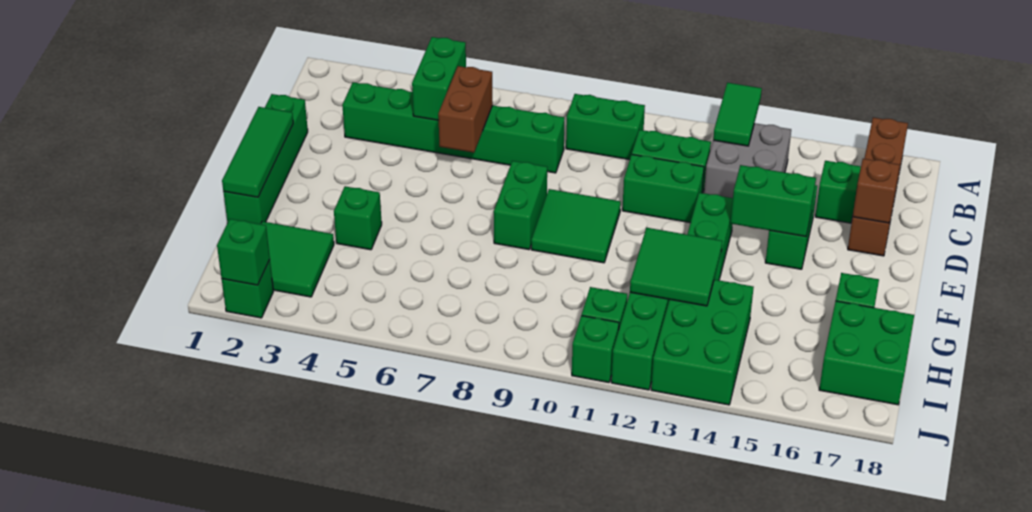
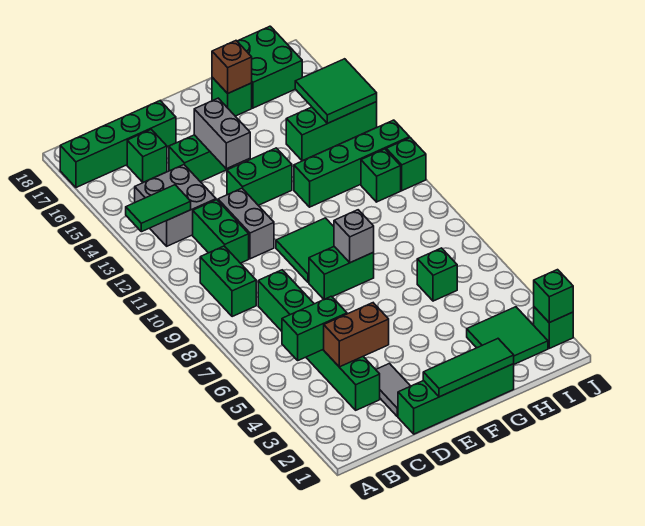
brown 1x4 brick [848,117,908,256] -> green 1x4 brick [60,101,176,187]
brown 1x2 brick [438,66,493,153] -> brown 1x2 brick moved to [324,303,389,367]
none -> grey 1x2 tile [376,364,410,417]
green 1x2 brick [622,154,704,223] -> grey 1x2 brick [218,188,274,259]
brown 1x1 brick [853,159,900,223] -> brown 1x1 brick moved to [212,41,252,93]
green 1x2 brick [731,165,816,237] -> grey 1x2 brick [194,98,250,169]
none -> grey 1x1 brick [334,210,374,263]
green 1x1 brick [334,186,382,250] -> green 1x1 brick moved to [417,248,457,301]
green 2x2 tile [630,228,722,306] -> green 2x2 tile moved to [295,59,377,123]
green 2x3 brick [651,280,754,405] -> green 1x3 brick [286,102,377,161]

